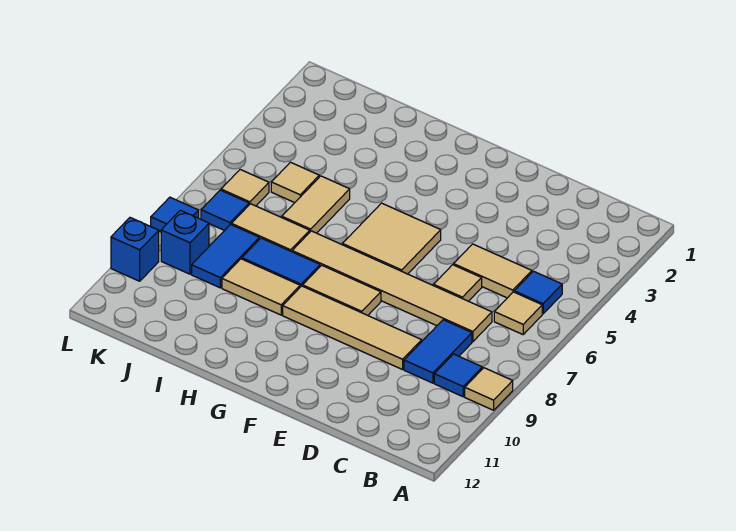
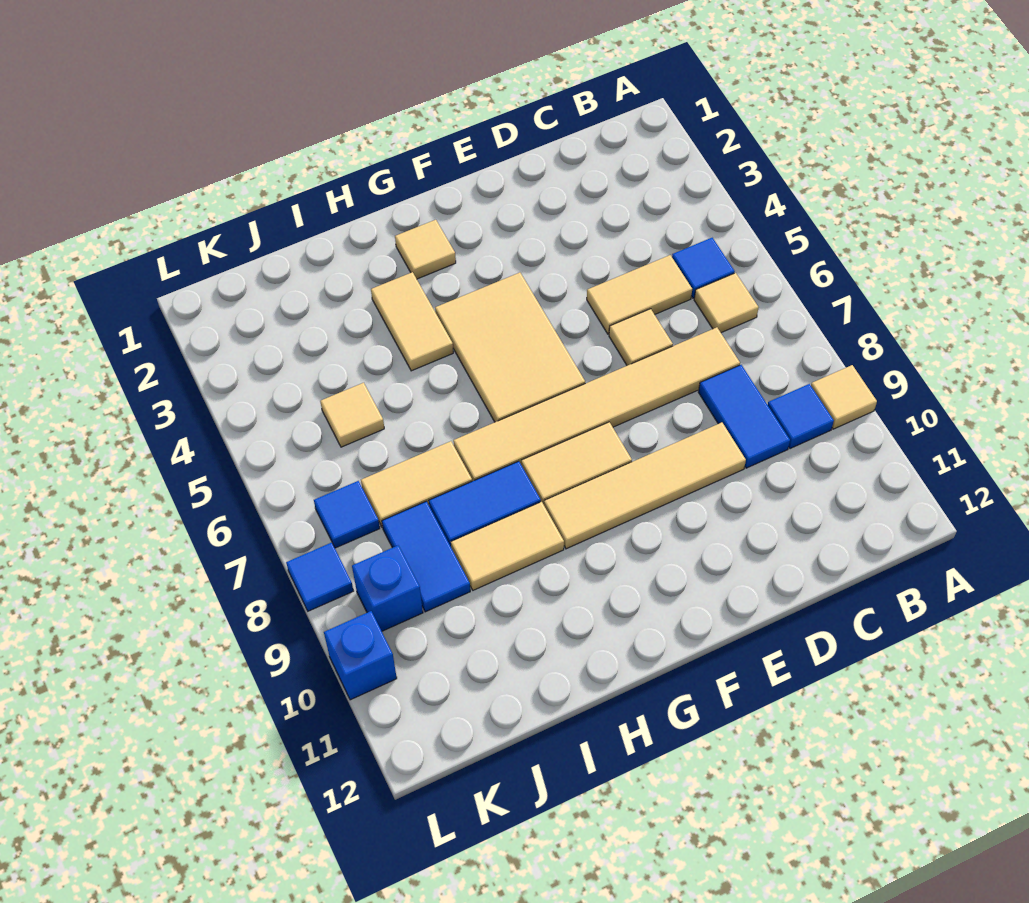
tan 2x2 tile [343,203,441,274] -> tan 2x3 tile [435,273,585,422]
tan 1x2 tile [282,176,350,233] -> tan 1x2 tile moved to [371,272,453,371]
tan 1x1 tile [221,170,269,206] -> tan 1x1 tile moved to [395,220,456,279]

